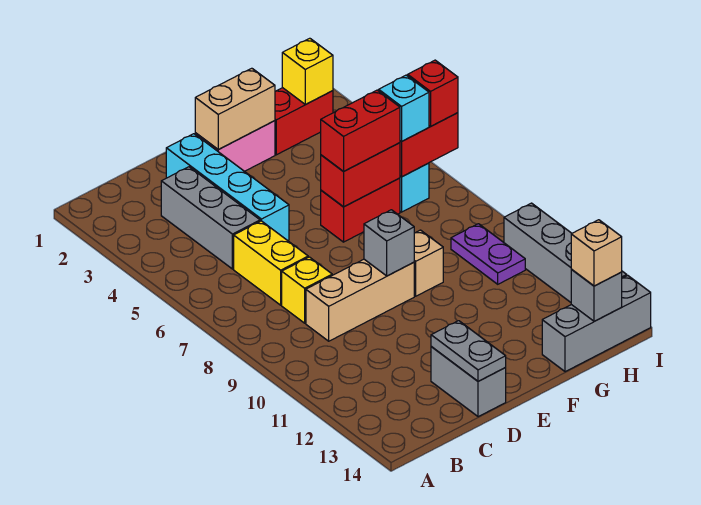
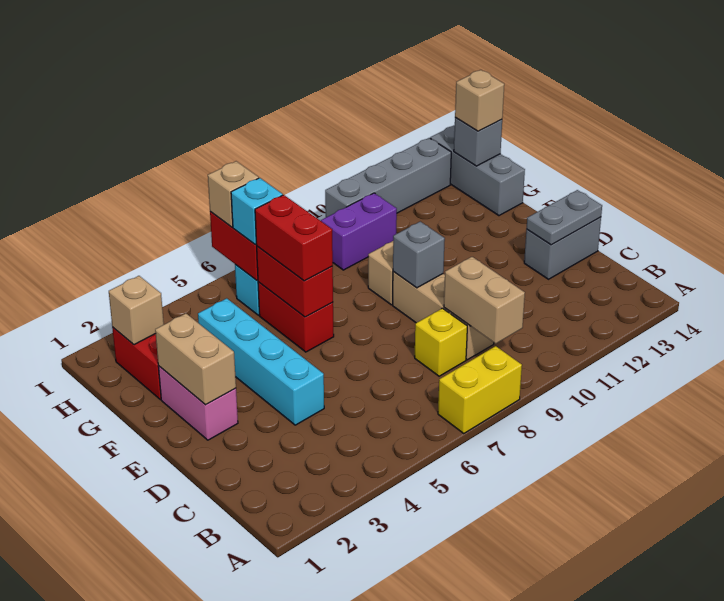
none -> tan 1x2 brick [444,257,525,344]
grey 1x3 brick [161,167,260,269] -> none
yellow 1x2 brick [234,221,308,305] -> yellow 1x2 brick moved to [438,346,522,433]
cyan 1x4 brick [166,134,289,241] -> cyan 1x4 brick turned to [198,298,324,425]
yellow 1x1 brick [282,38,333,105] -> tan 1x1 brick [109,276,164,345]
purple 1x2 plate [451,224,525,284] -> purple 1x2 brick [321,193,397,270]
red 1x1 brick [408,60,458,126] -> tan 1x1 brick [208,161,259,227]

